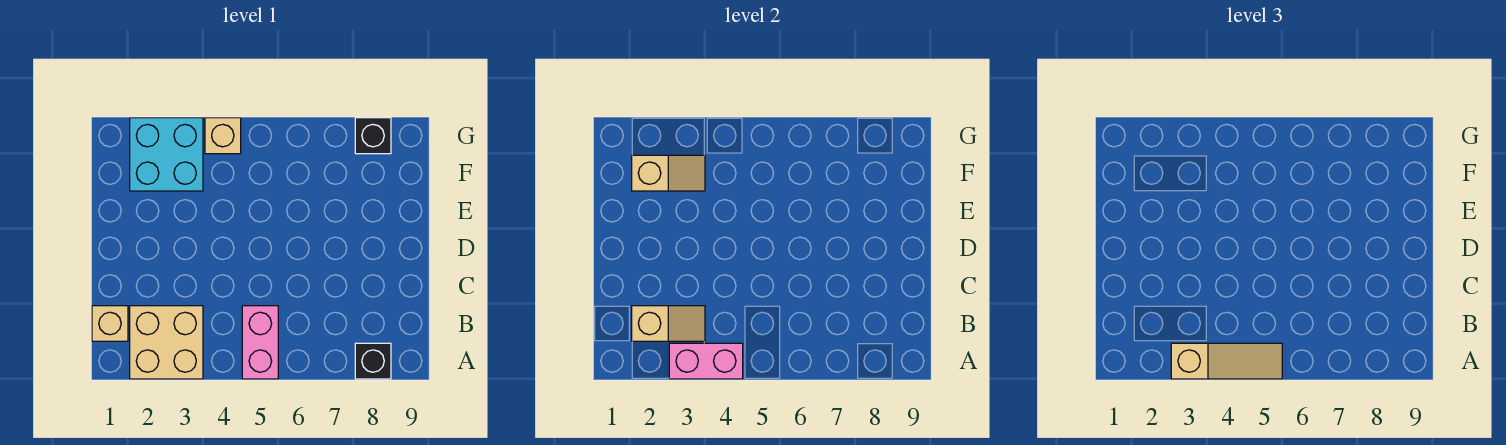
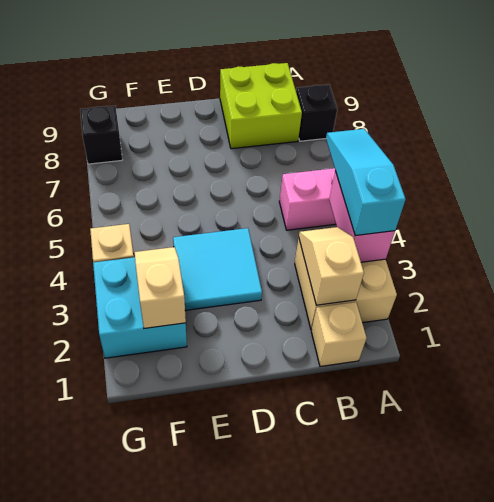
tan 1x3 slope [1171,343,1282,379] -> cyan 1x3 slope [326,129,405,236]
none -> lime 2x2 brick [220,63,302,149]
none -> cyan 2x2 tile [173,228,262,310]

